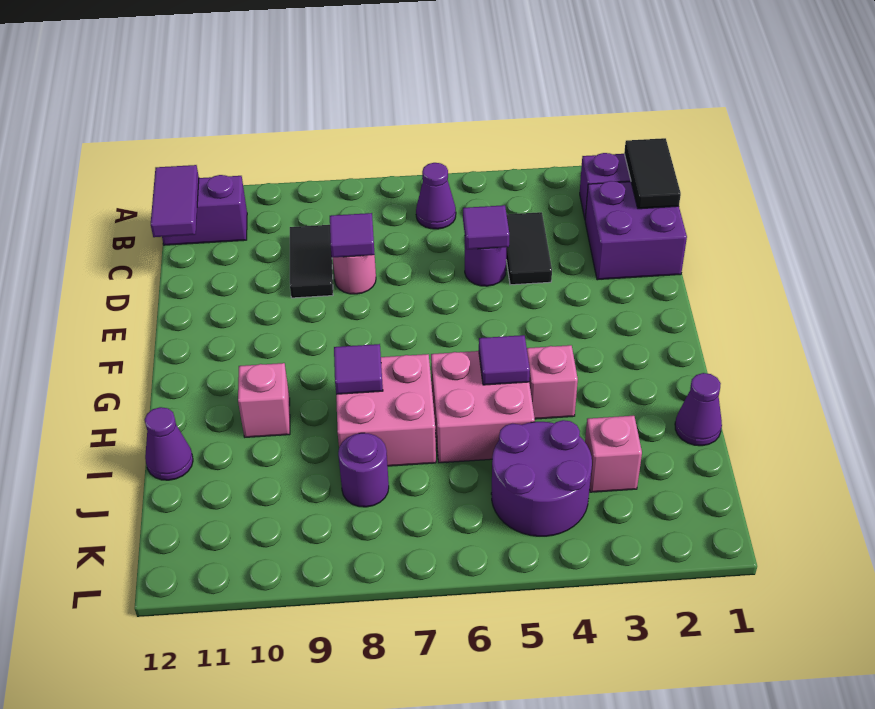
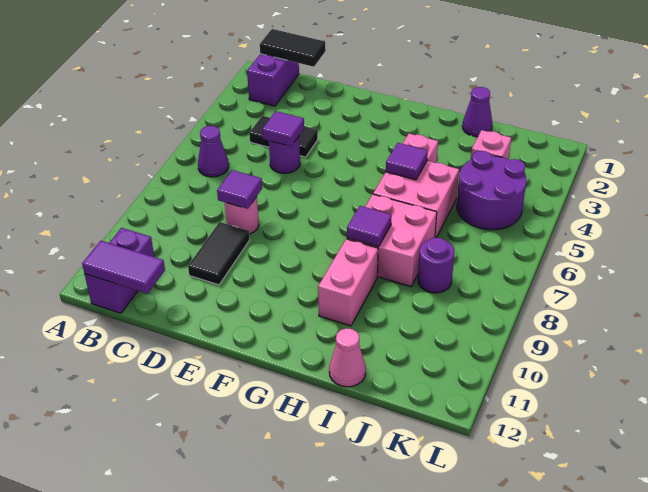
purple 2x2 brick [585,181,687,280] -> none
black 1x2 tile [290,225,333,298] -> black 1x2 tile turned to [188,222,250,285]
pink 1x1 brick [238,363,290,437] -> pink 1x2 brick [318,239,378,326]
purple 1x1 cone [145,407,193,480] -> pink 1x1 cone [329,328,366,387]

